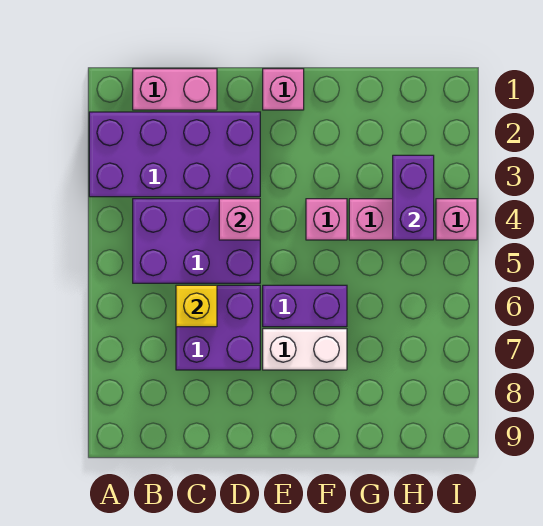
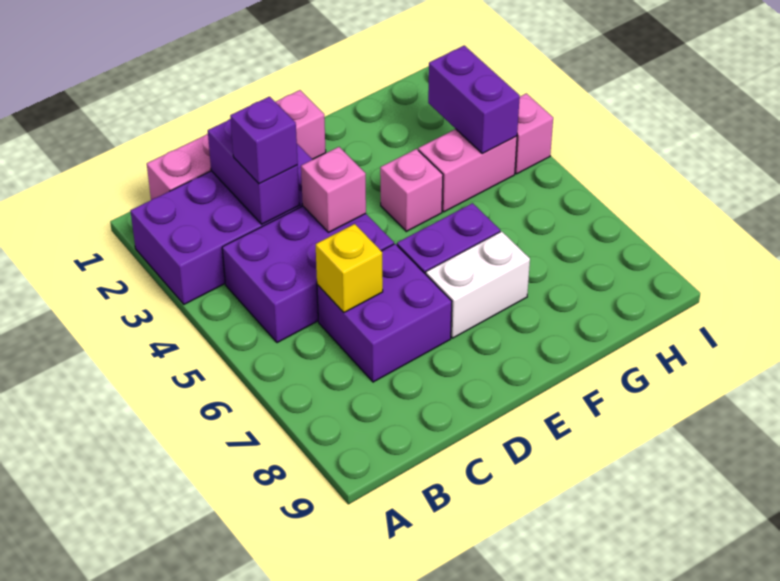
none -> purple 1x2 brick [208,119,300,224]
none -> purple 1x1 brick [230,97,298,184]

